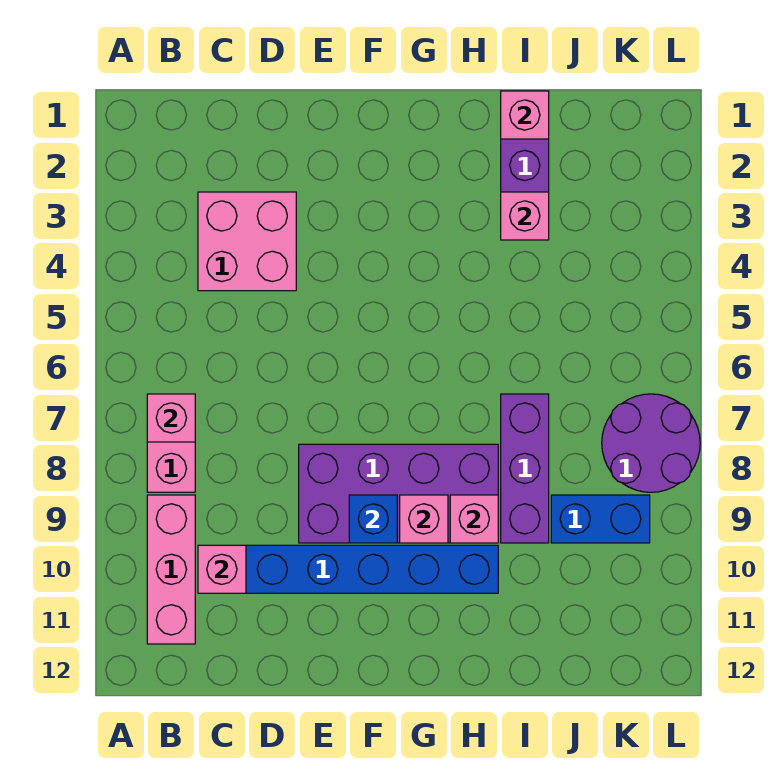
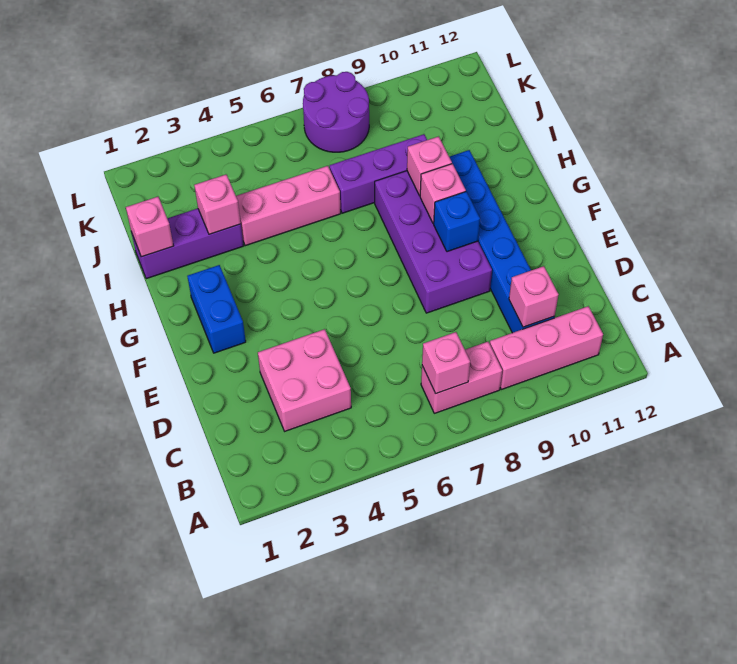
none -> pink 1x3 brick [236,166,341,246]
blue 1x2 brick [551,495,650,543] -> blue 1x2 brick moved to [187,265,246,353]

